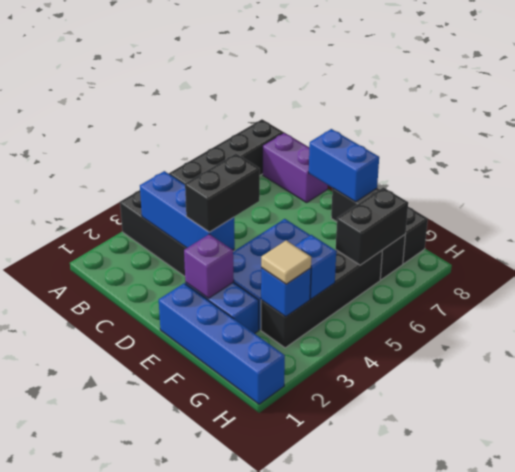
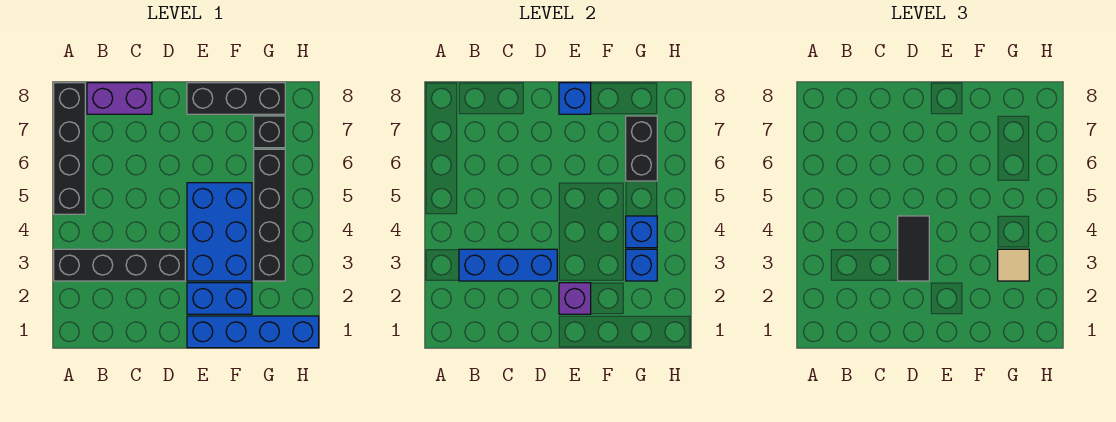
black 1x2 brick [185,154,260,232] -> black 1x2 tile [898,216,929,281]
blue 1x2 brick [309,129,379,202] -> blue 1x1 brick [559,83,591,114]

